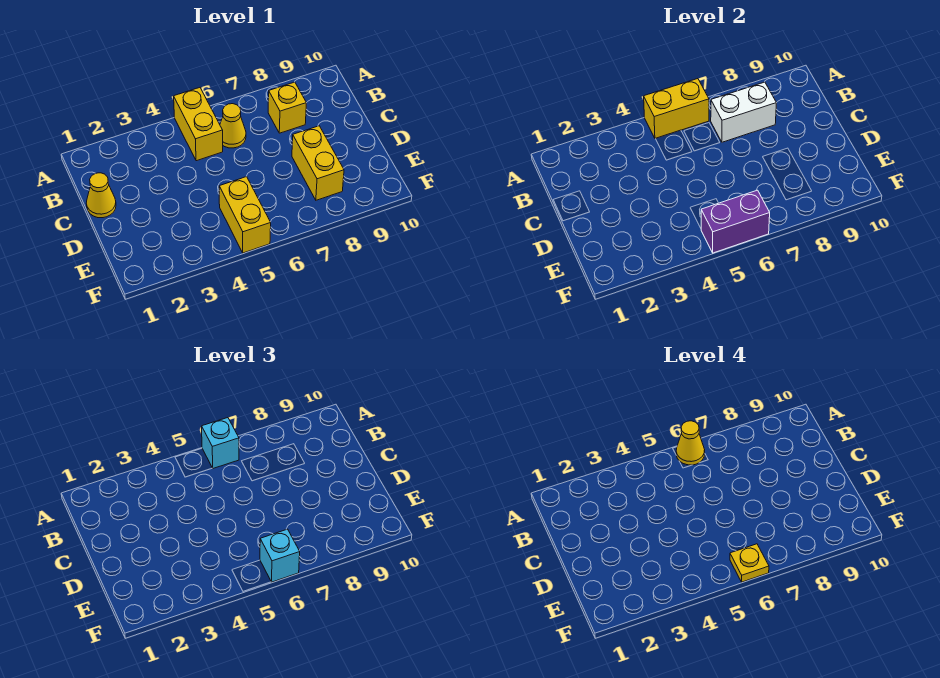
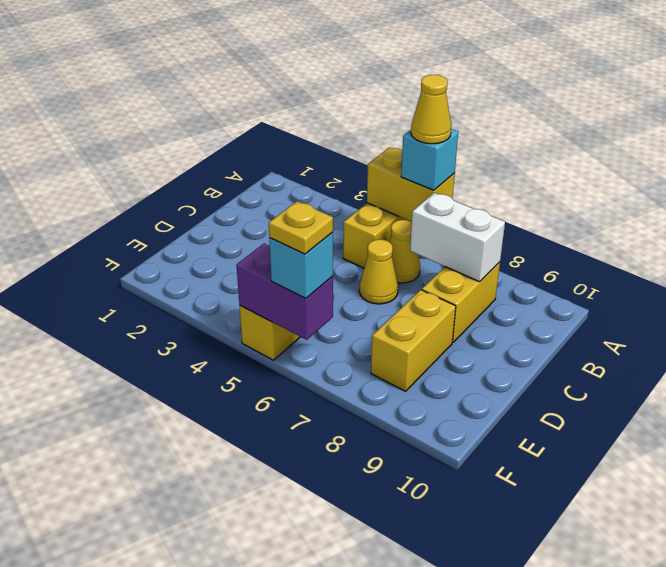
yellow 1x1 brick [268,82,306,133] -> yellow 1x2 brick [422,262,500,342]
yellow 1x1 cone [86,173,116,218] -> yellow 1x1 cone moved to [359,239,398,304]

